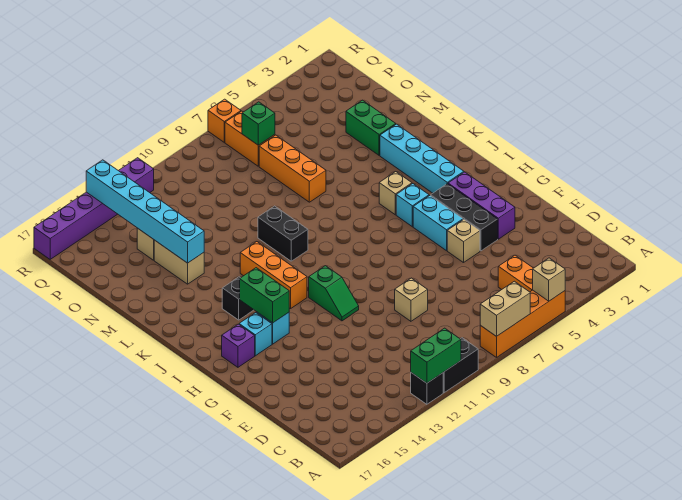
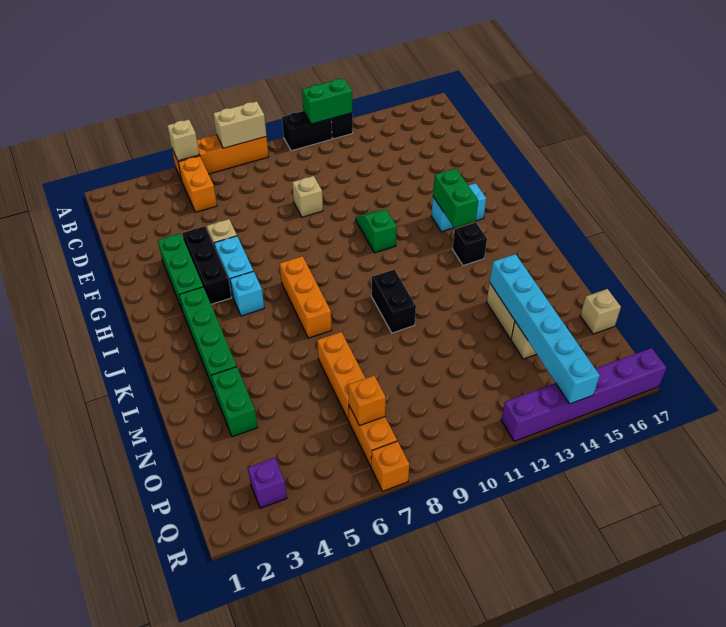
purple 1x3 brick [448,172,515,239] -> green 1x3 brick [158,233,203,311]
purple 1x1 brick [222,324,255,367] -> purple 1x1 brick moved to [248,458,287,508]
cyan 1x4 brick [380,124,464,193] -> green 1x4 brick [179,287,237,390]
orange 1x3 brick [240,242,307,309] -> orange 1x3 brick moved to [280,256,332,338]
tan 1x1 brick [379,172,412,215] -> tan 1x1 brick moved to [580,289,621,334]
green 1x1 brick [242,102,275,145] -> orange 1x1 brick [348,376,386,426]

